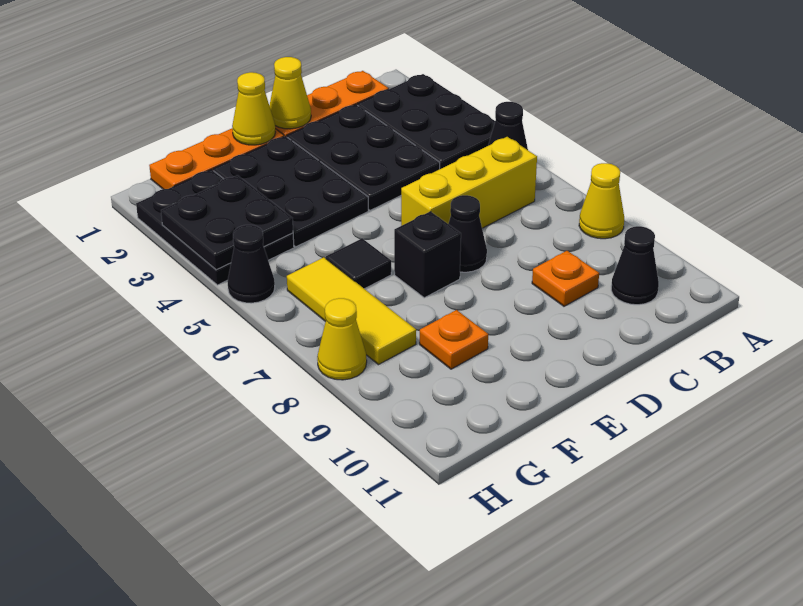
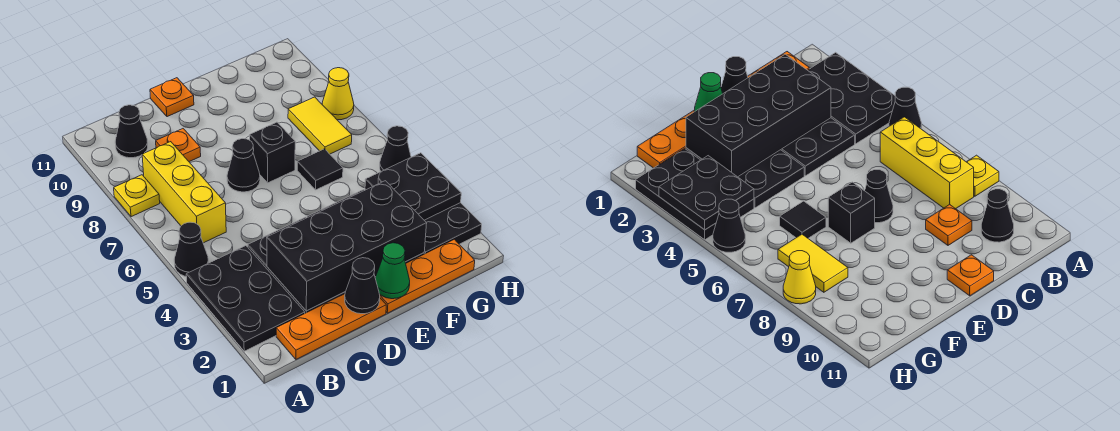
yellow 1x1 cone [579,163,624,239] -> yellow 1x1 plate [114,175,160,217]
yellow 1x3 brick [401,137,537,228] -> yellow 1x3 brick turned to [142,142,226,243]
none -> black 2x4 brick [267,181,427,311]
yellow 1x1 cone [269,57,311,129] -> black 1x1 cone [345,258,380,314]
yellow 1x1 cone [232,72,275,145] -> green 1x1 cone [375,243,410,299]
orange 1x1 plate [420,310,488,369] -> orange 1x1 plate moved to [150,78,194,117]
yellow 1x3 tile [287,257,416,365] -> yellow 1x2 tile [288,97,352,154]

